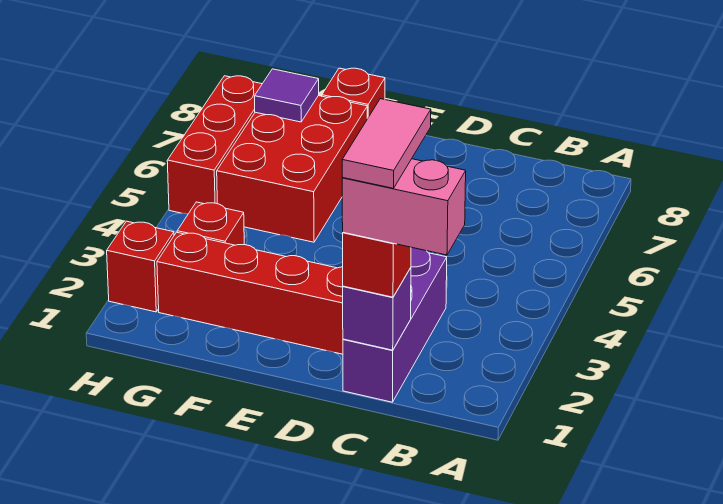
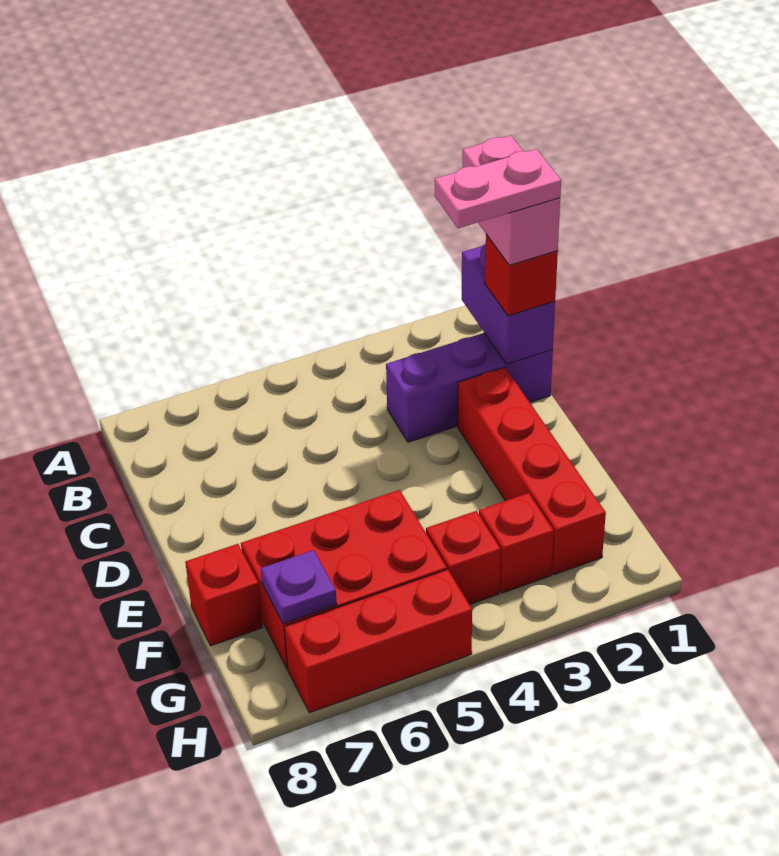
purple 1x1 brick [343,268,411,350] -> purple 1x2 brick [462,244,555,364]
pink 1x2 tile [342,99,431,188] -> pink 1x2 plate [435,149,561,228]
purple 1x1 tile [255,69,319,122] -> purple 1x1 plate [261,550,337,624]
red 1x1 brick [107,221,174,312] -> red 1x1 brick moved to [426,511,501,605]

